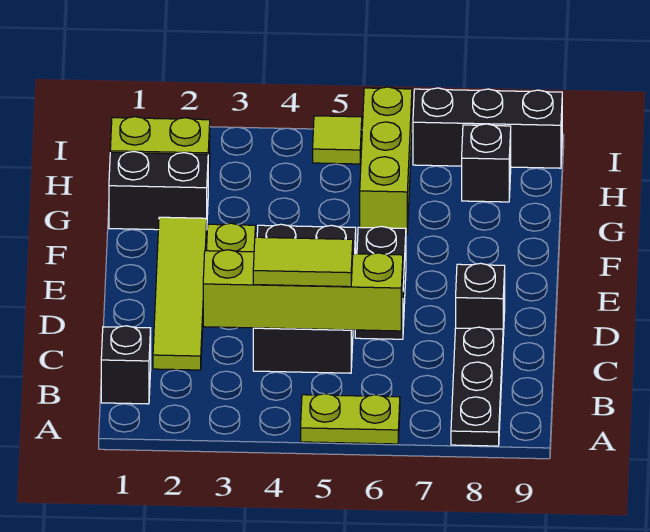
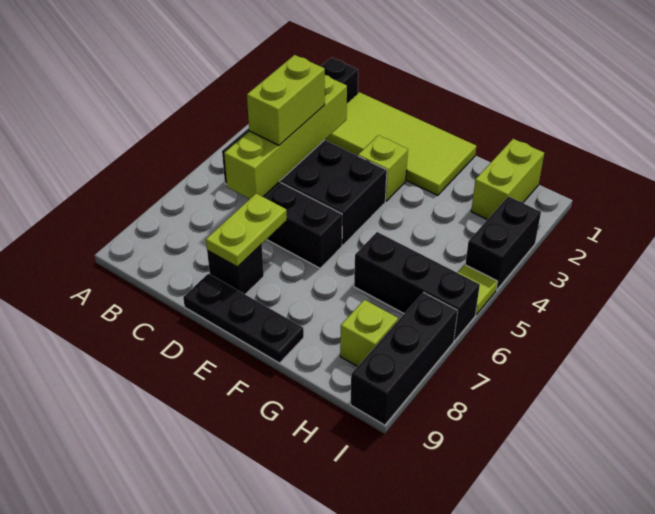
lime 1x2 plate [301,394,400,444] -> lime 1x2 plate moved to [206,194,287,267]
black 1x3 plate [451,327,503,446] -> black 1x3 plate moved to [183,274,304,363]
lime 1x4 tile [153,217,207,370] -> lime 2x4 tile [325,92,476,195]
black 2x3 brick [253,224,356,373] -> black 2x4 brick [222,128,387,245]
lime 1x2 tile [253,237,353,287] -> lime 1x2 brick [247,55,325,145]
black 1x2 brick [109,151,208,230] -> black 1x2 brick moved to [465,196,541,290]
lime 1x3 brick [360,87,412,235] -> black 1x3 brick [354,232,480,341]
black 1x1 brick [462,124,511,202] -> lime 1x1 brick [340,300,398,367]

